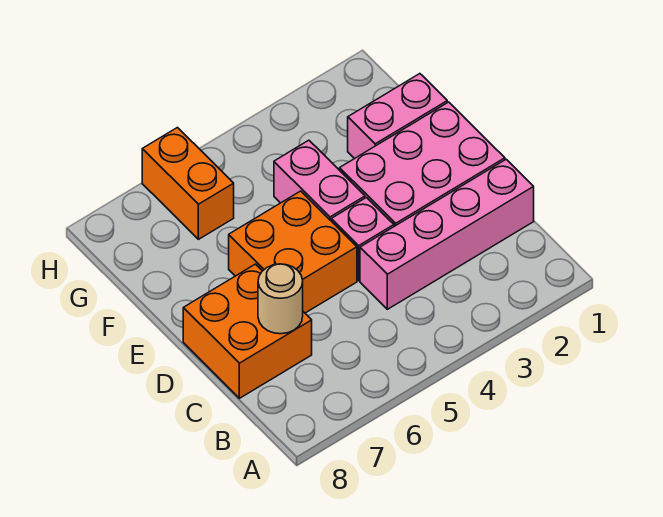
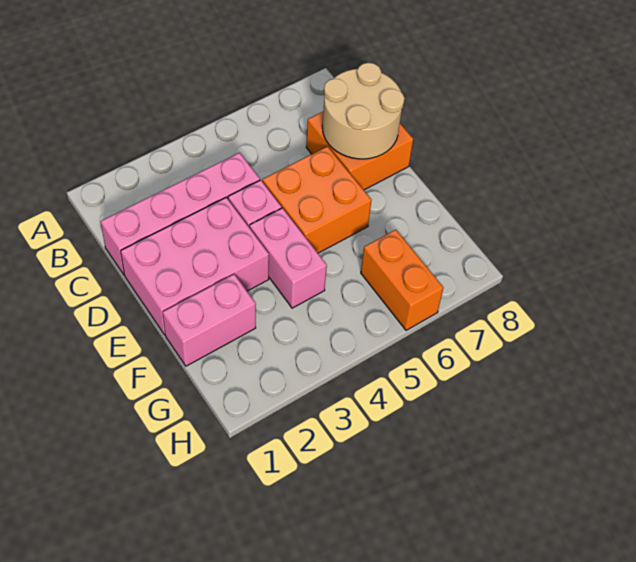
tan 1x1 round brick [258,264,303,334] -> tan 2x2 round brick [322,63,404,159]

